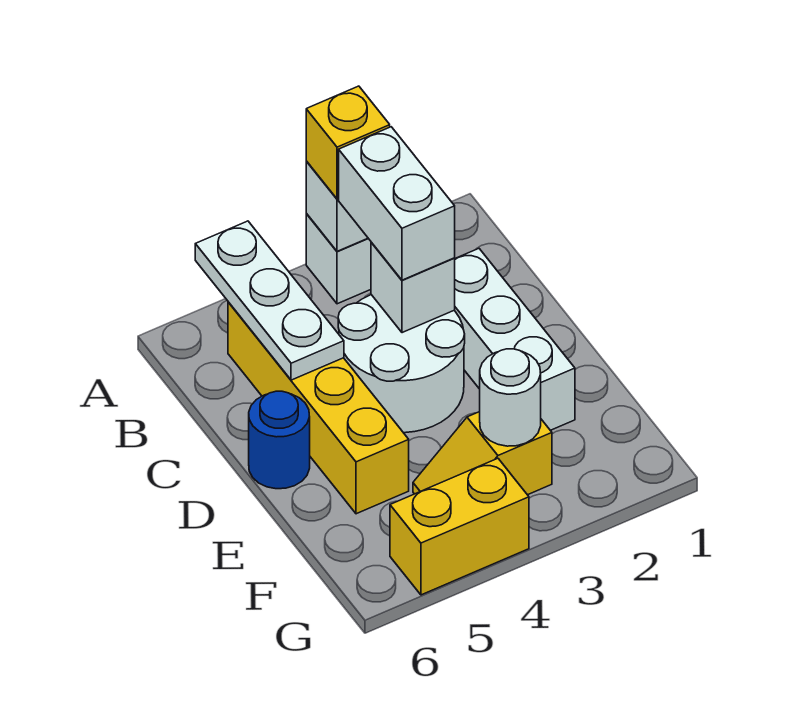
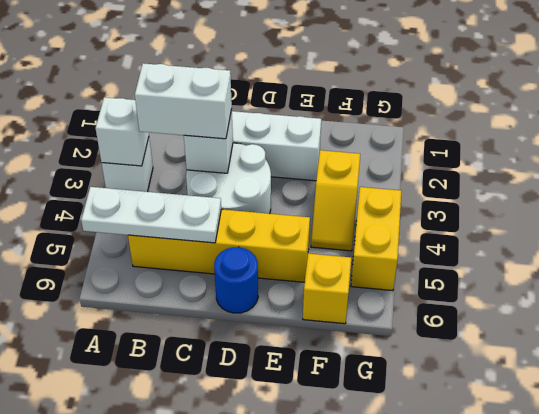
yellow 1x1 brick [306,86,390,199] -> yellow 1x1 brick moved to [303,254,351,324]
white 1x1 round brick [480,349,541,446] -> none

